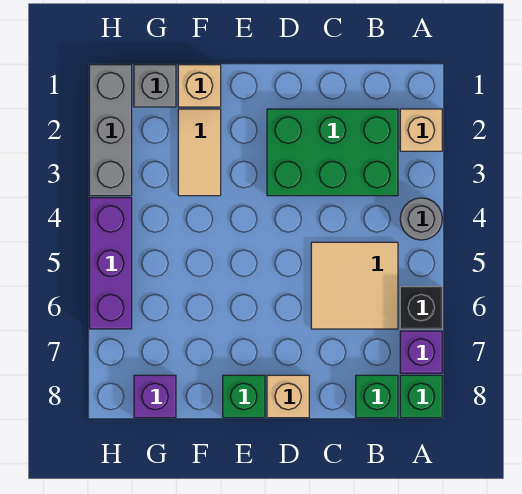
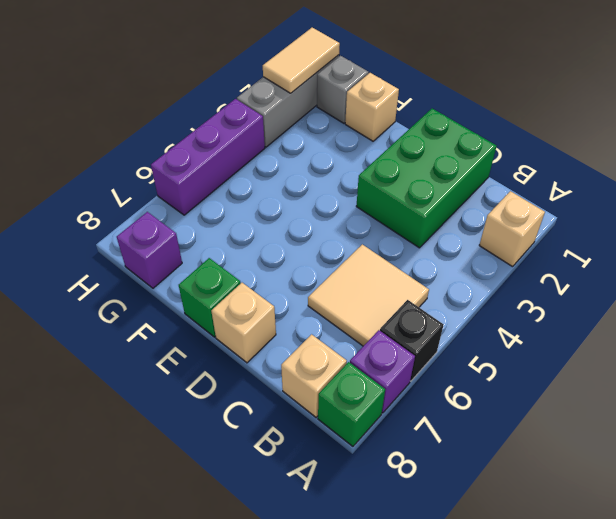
grey 1x1 round brick [400,198,442,240] -> none
green 2x3 brick [267,109,398,196] -> green 2x3 brick turned to [356,109,496,248]
green 1x1 brick [356,375,398,418] -> tan 1x1 brick [281,334,347,417]
tan 1x2 tile [178,109,221,196] -> tan 1x2 tile moved to [263,28,340,93]

